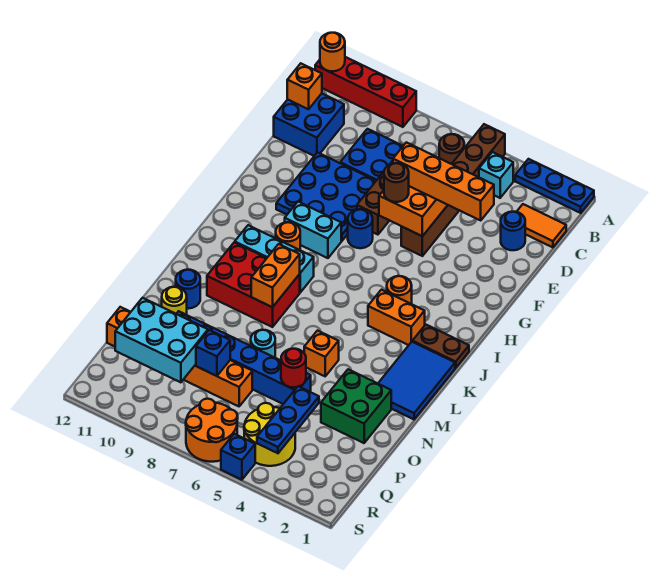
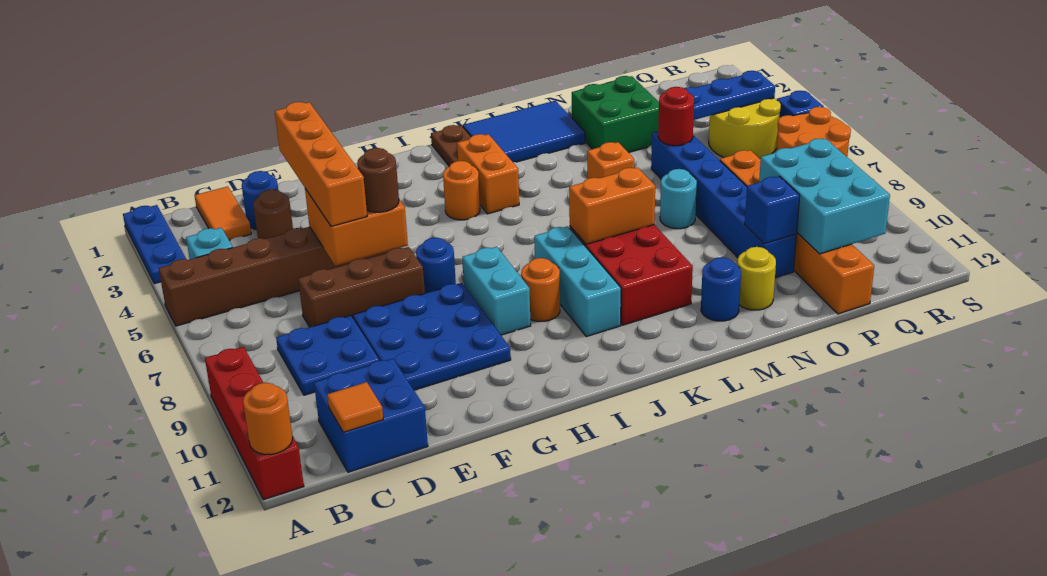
brown 1x1 round brick [439,134,464,164] -> brown 1x1 round brick moved to [253,189,293,239]
orange 1x1 brick [287,64,322,109] -> orange 1x1 tile [327,382,383,432]
blue 1x1 brick [196,330,230,376] -> blue 1x1 brick moved to [745,176,800,244]

